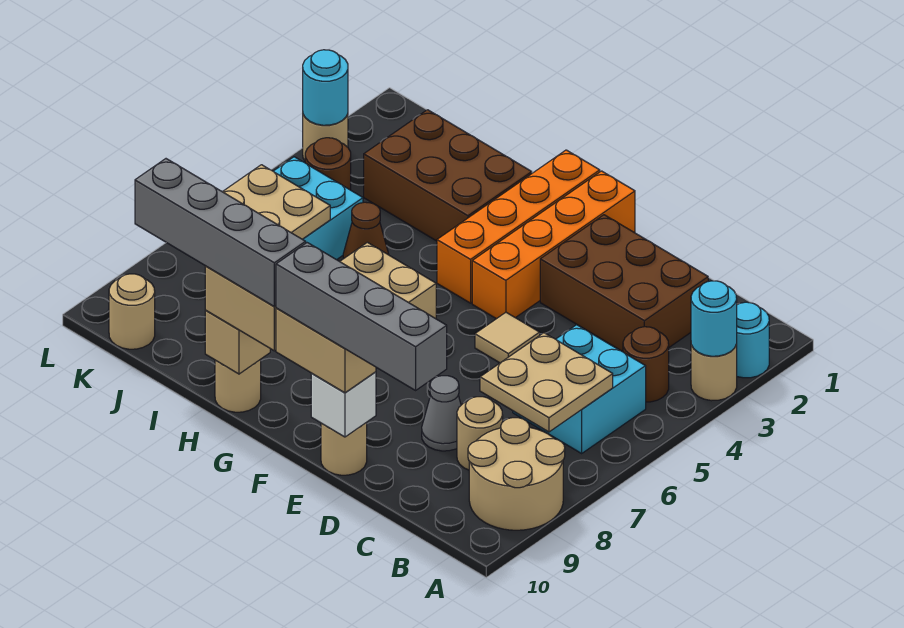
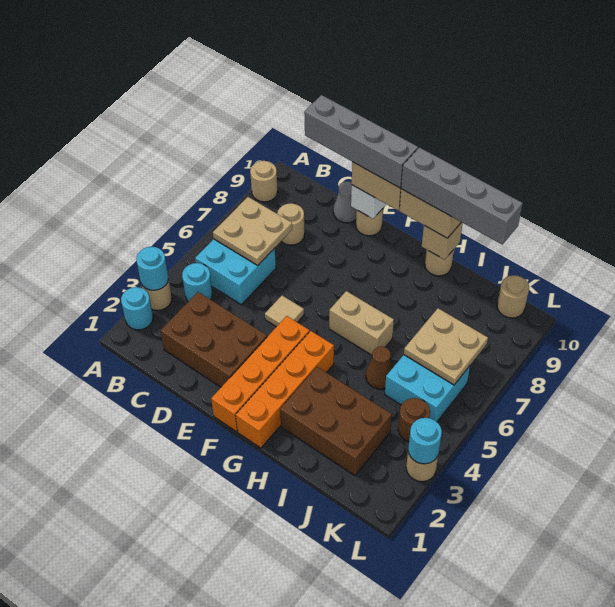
tan 2x2 round brick [468,418,565,530] -> tan 1x1 round brick [250,161,278,202]
brown 1x1 round brick [623,327,669,402] -> cyan 1x1 round brick [182,263,213,302]
grey 1x1 cone [422,376,461,451] -> grey 1x1 cone moved to [333,181,356,223]

